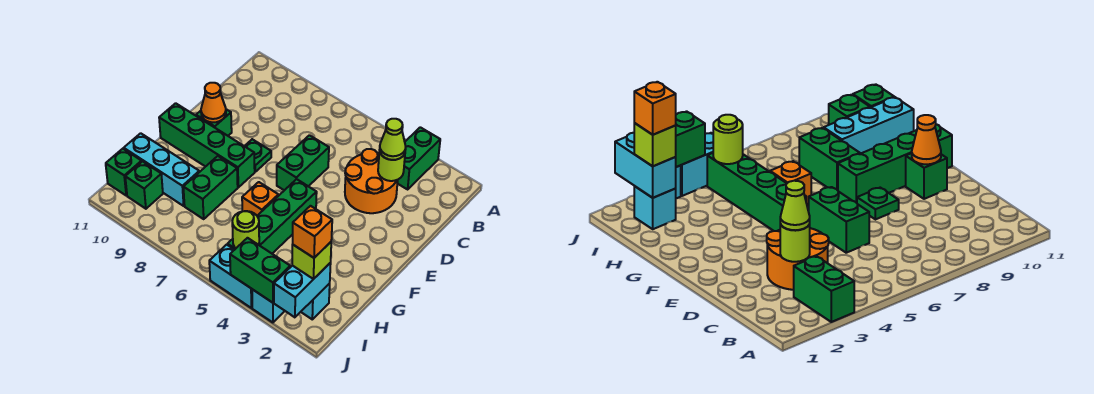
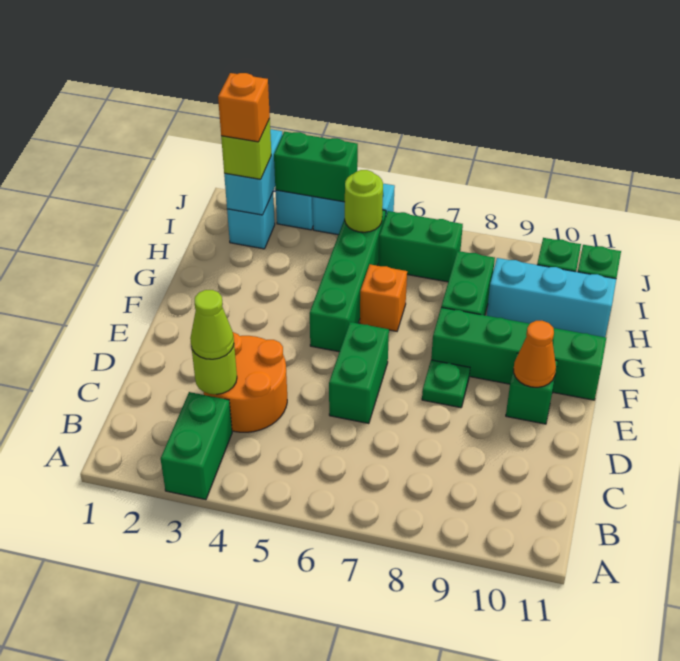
none -> green 1x2 brick [378,211,463,282]

